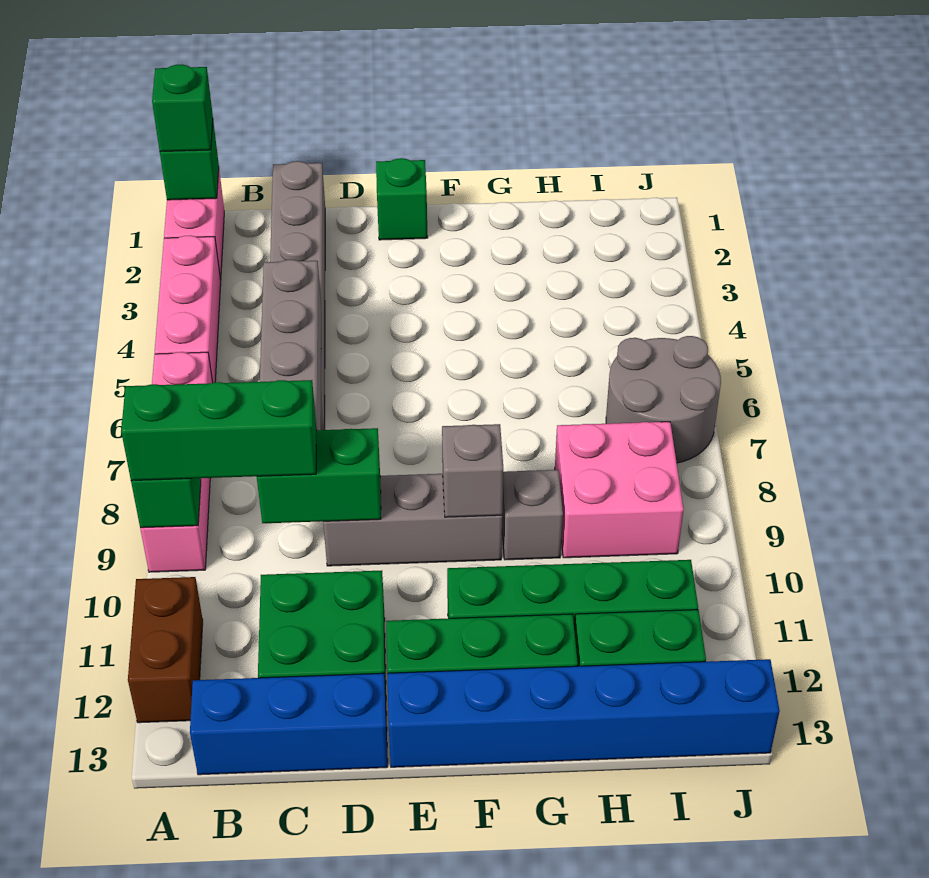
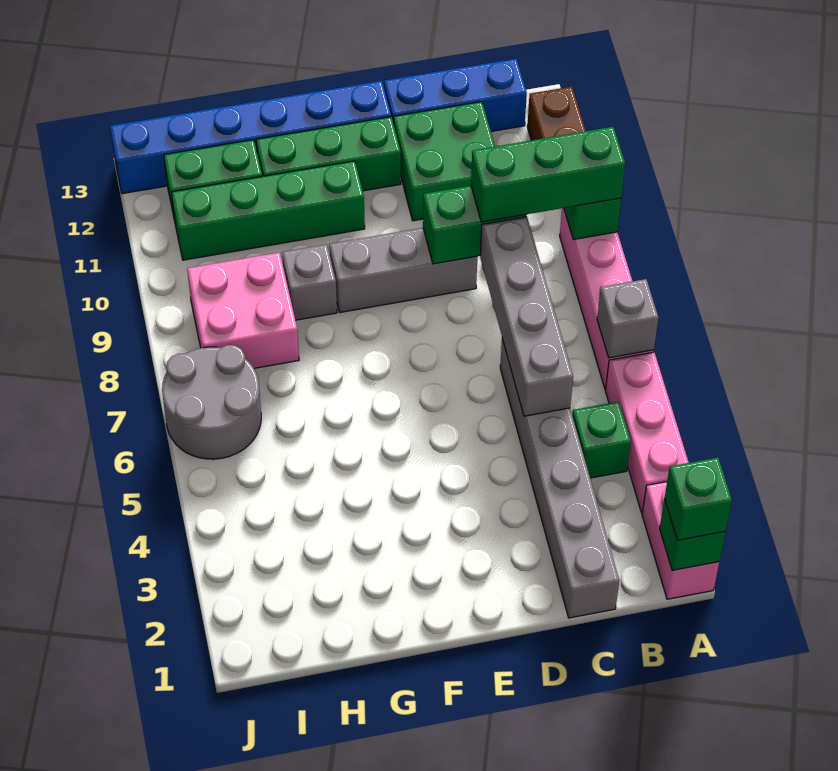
green 1x1 brick [376,158,428,240] -> green 1x1 brick moved to [572,402,631,478]
grey 1x1 brick [442,424,503,517] -> grey 1x1 brick moved to [597,279,659,358]

